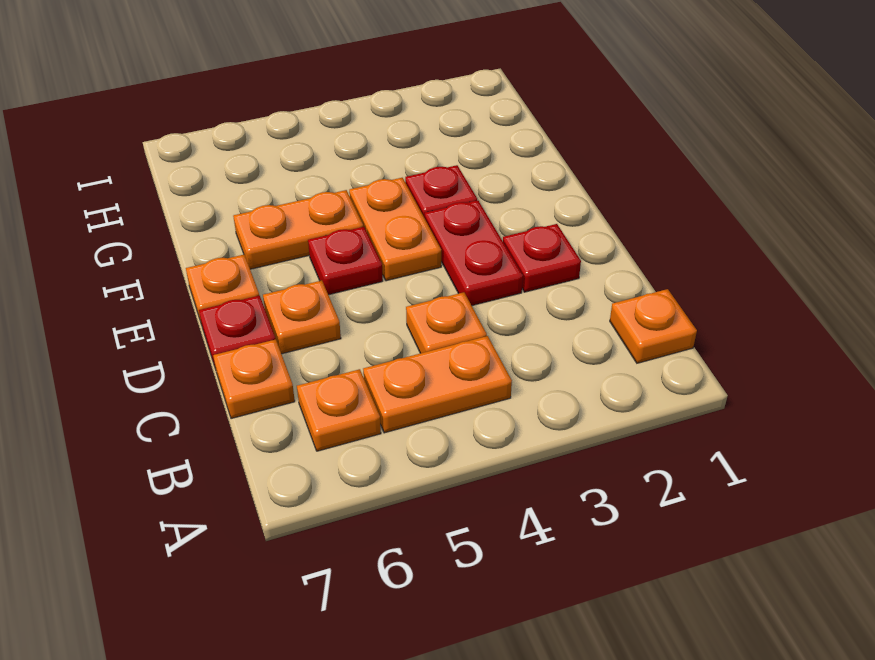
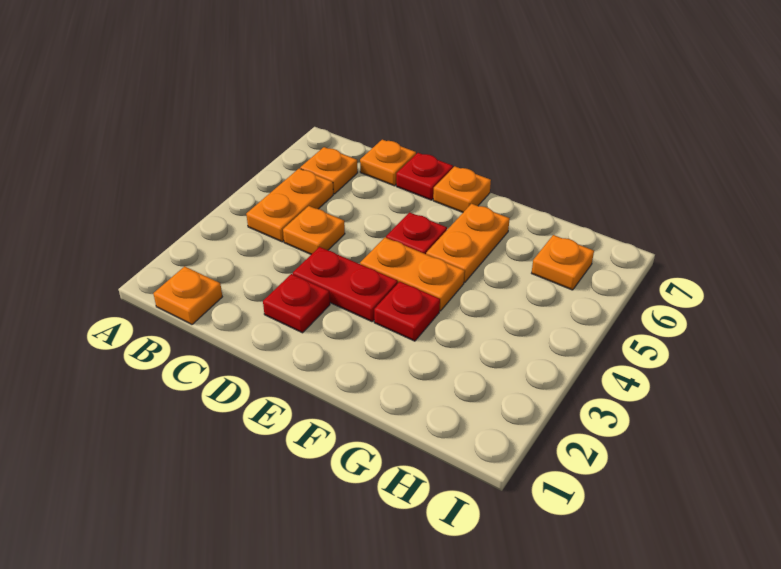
orange 1x1 plate [263,280,341,354] -> orange 1x1 plate moved to [532,235,594,290]

